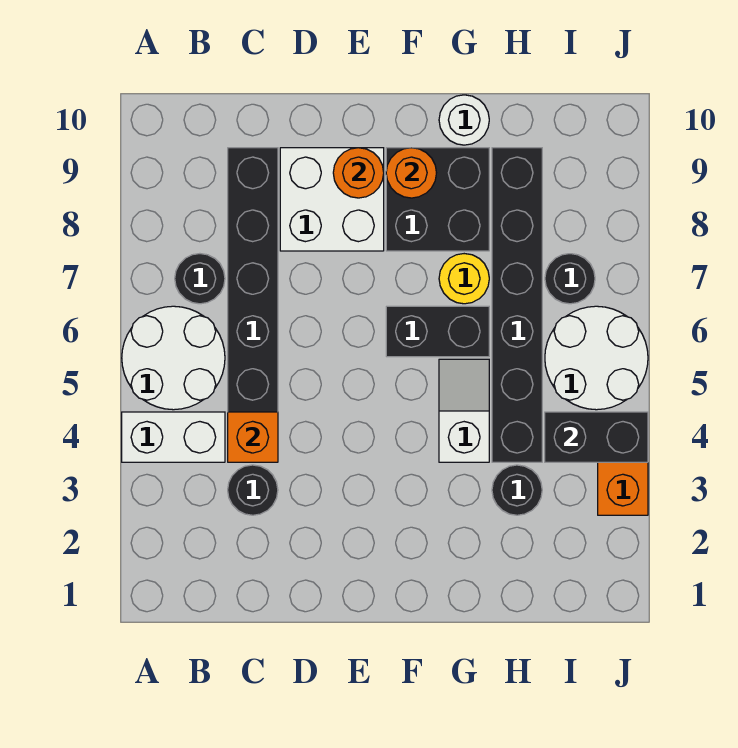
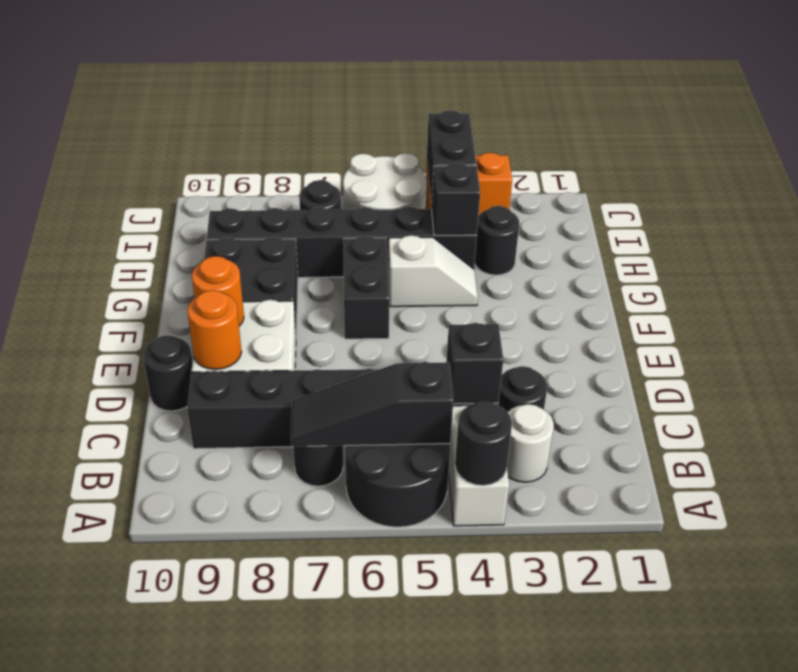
none -> black 1x1 round brick [455,402,512,485]
white 2x2 round brick [122,306,225,410] -> black 2x2 round brick [345,444,450,527]
none -> black 1x3 slope [291,362,453,446]
orange 1x1 brick [228,412,278,462] -> black 1x1 brick [446,323,503,404]
none -> black 1x1 round brick [143,335,193,411]
orange 1x1 round brick [386,148,436,198] -> orange 1x1 round brick moved to [187,290,242,369]
white 1x2 slope [439,359,489,462] -> white 1x2 slope turned to [388,235,478,307]
yellow 1x1 round brick [439,254,489,304] -> none
white 1x1 round brick [439,95,489,145] -> white 1x1 round brick moved to [507,404,554,482]
none -> black 1x1 brick [431,163,480,236]

